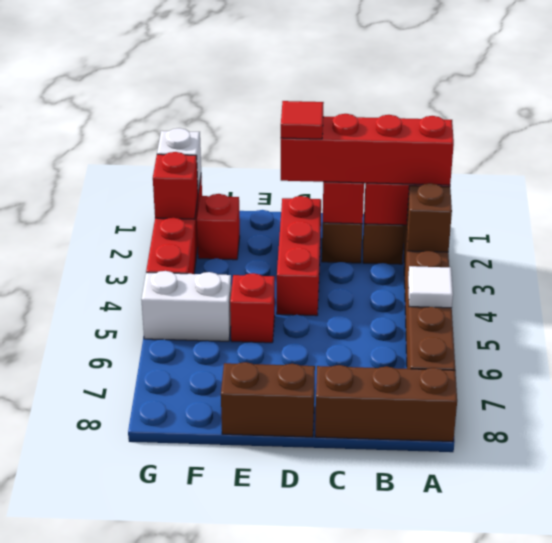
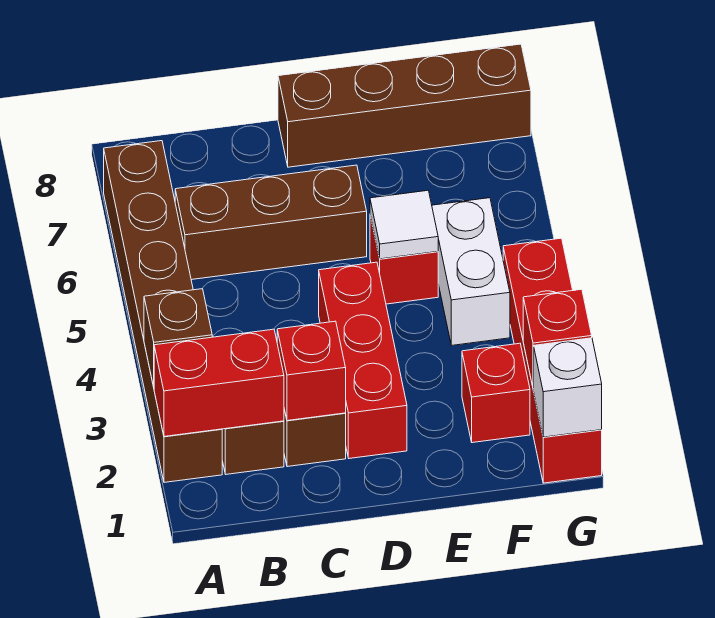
red 1x4 brick [281,114,454,185] -> none
white 1x1 tile [408,266,453,308] -> white 1x1 tile moved to [370,190,438,259]
brown 1x3 brick [315,365,457,442] -> brown 1x3 brick moved to [175,165,367,280]
red 1x1 tile [281,101,324,139] -> none
brown 1x2 brick [221,362,315,437] -> brown 1x4 brick [278,44,531,167]
white 1x2 brick [141,271,231,341] -> white 1x2 brick turned to [432,198,510,345]

